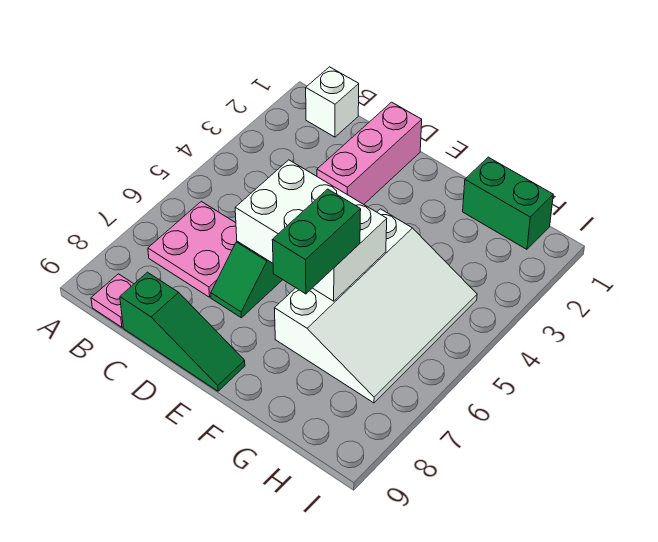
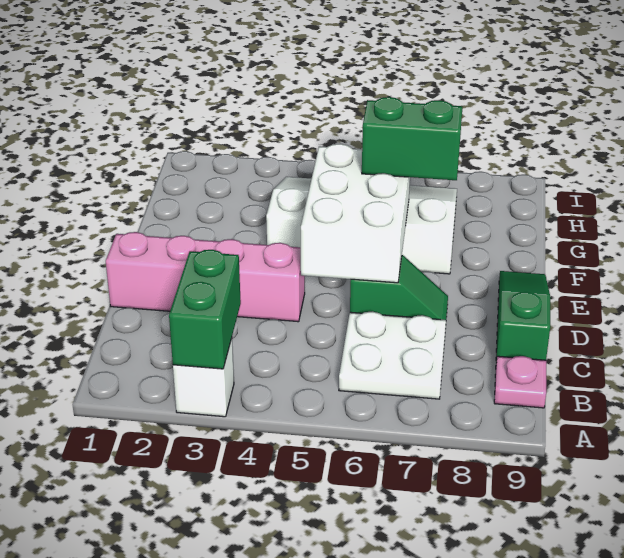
white 1x1 brick [306,67,359,137] -> white 1x1 brick moved to [173,339,234,417]
pink 2x2 plate [148,202,237,297] -> white 2x2 plate [339,311,446,399]
pink 1x3 brick [317,102,422,204] -> pink 1x4 brick [106,232,305,322]
green 1x2 brick [463,157,553,249] -> green 1x2 brick moved to [169,250,241,369]

